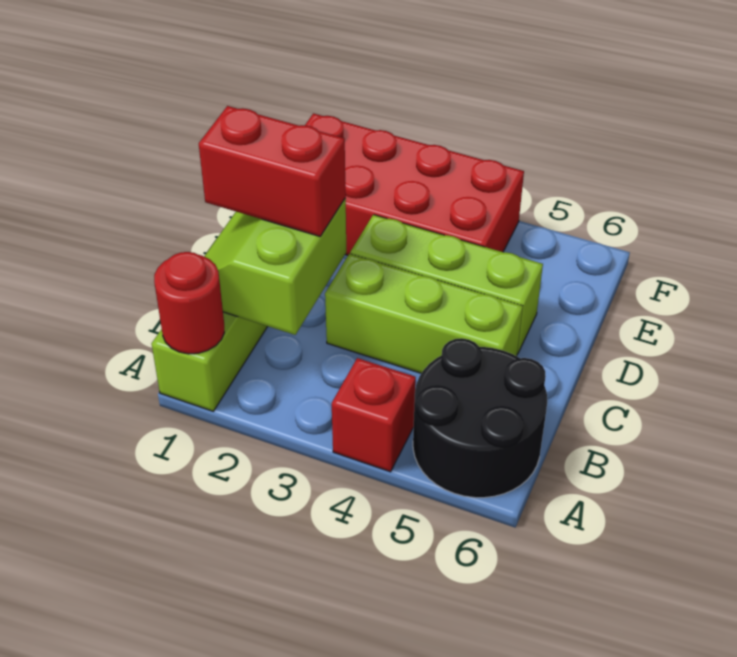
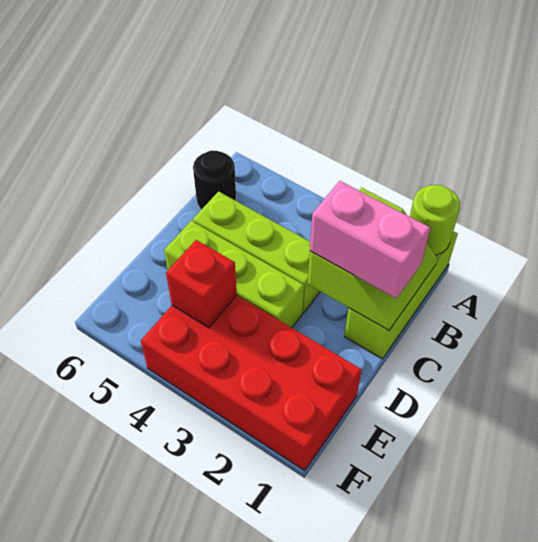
red 1x1 round brick [154,252,224,354] -> lime 1x1 round brick [410,185,460,255]
red 1x1 brick [332,358,416,472] -> red 1x1 brick moved to [166,240,237,328]
black 2x2 round brick [413,338,547,498] -> black 1x1 round brick [193,150,236,210]
red 1x2 brick [199,106,346,236] -> pink 1x2 brick [310,181,430,299]

